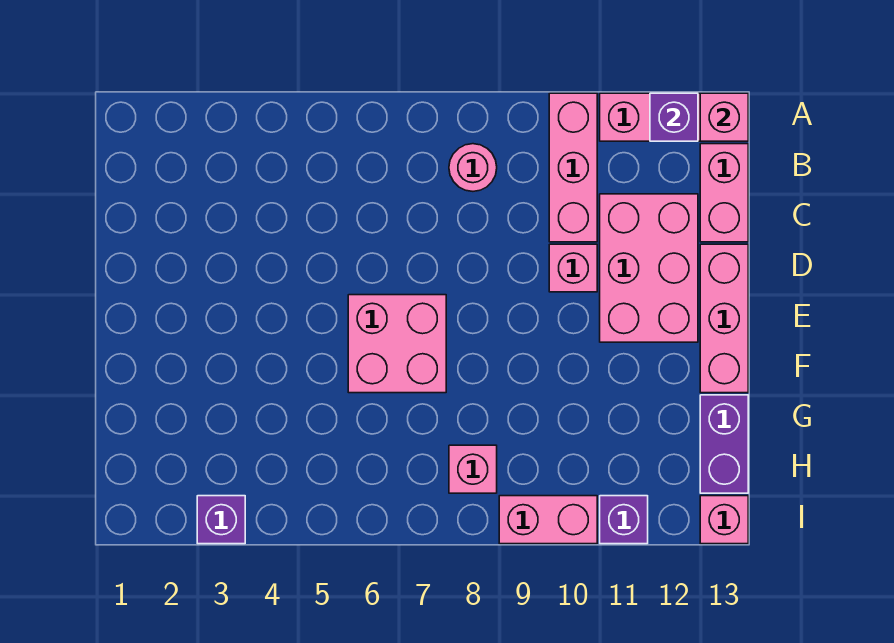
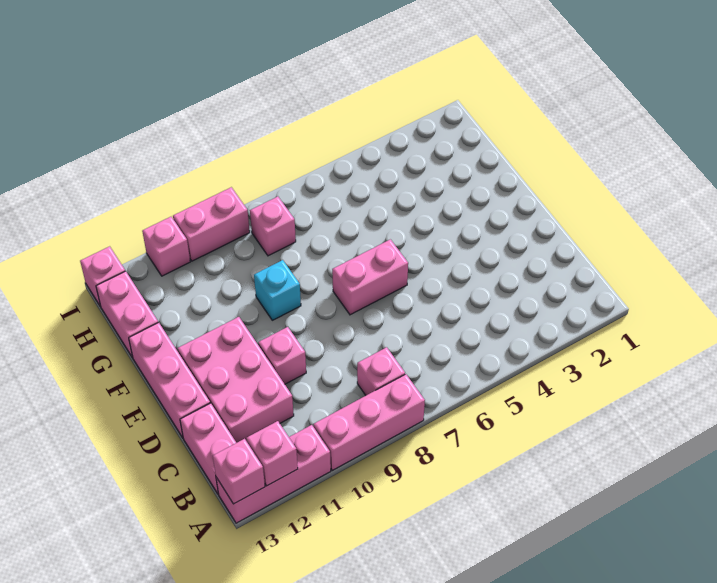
pink 1x3 brick [549,93,597,242] -> pink 1x3 brick turned to [313,374,425,470]
purple 1x1 brick [650,93,698,141] -> pink 1x1 brick [246,421,298,486]
pink 1x1 round brick [449,144,497,191] -> pink 1x1 brick [357,347,405,395]
pink 2x2 brick [348,295,446,393] -> pink 1x2 brick [332,239,408,315]
none -> cyan 1x1 brick [254,260,301,320]
purple 1x2 brick [700,395,748,493] -> pink 1x2 brick [96,271,158,358]
purple 1x1 brick [197,496,245,544] -> none
purple 1x1 brick [600,496,648,544] -> pink 1x1 brick [142,217,190,276]

